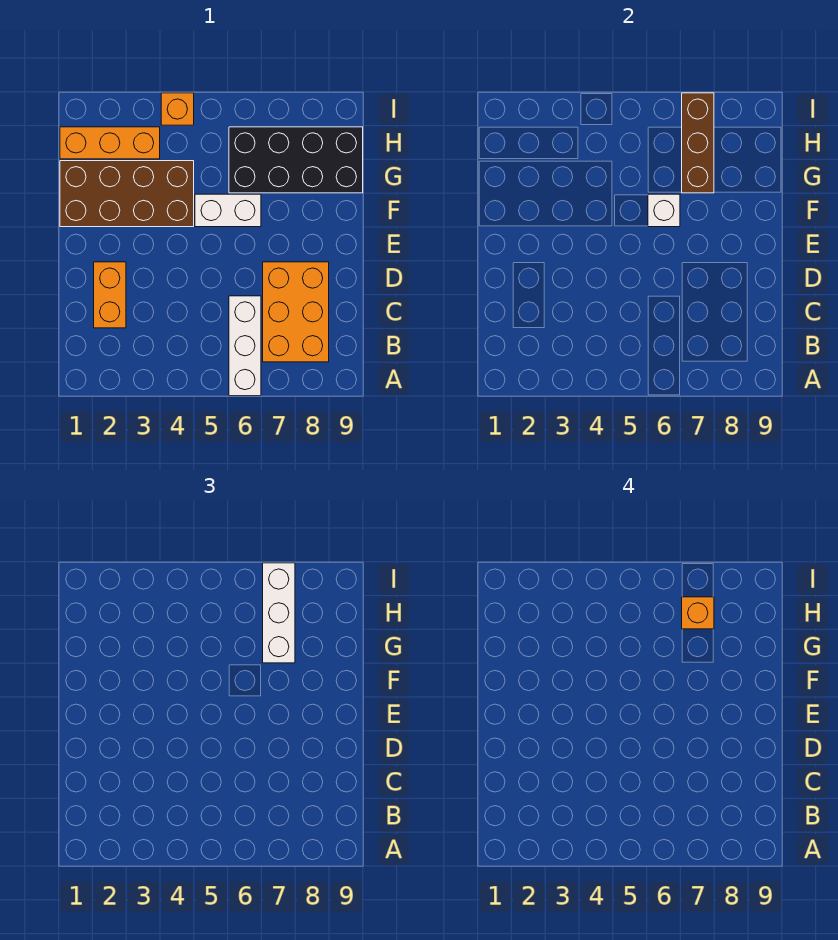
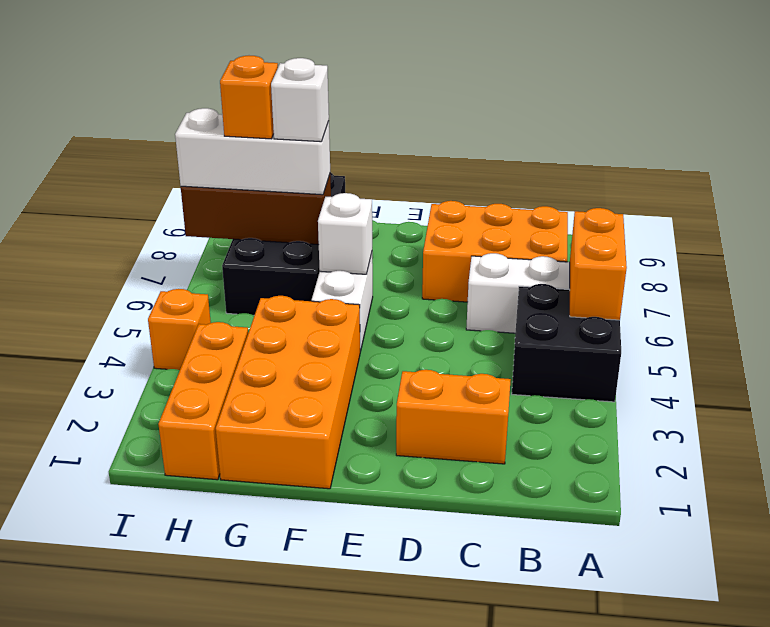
none -> black 2x2 brick [512,284,621,402]
none -> orange 1x2 brick [570,208,627,320]
brown 2x4 brick [60,161,194,227] -> orange 2x4 brick [216,296,360,489]
none -> white 1x1 brick [271,58,329,142]

